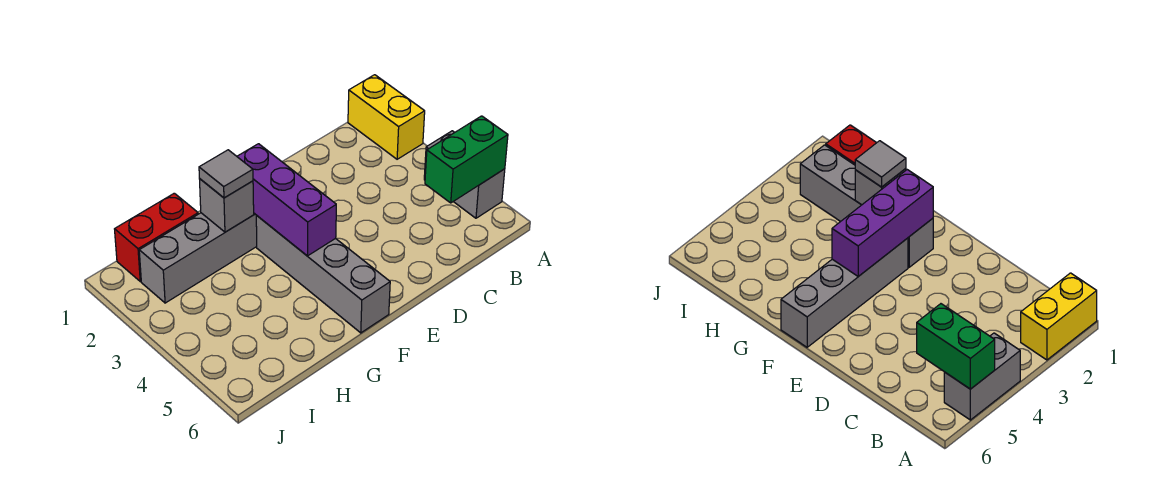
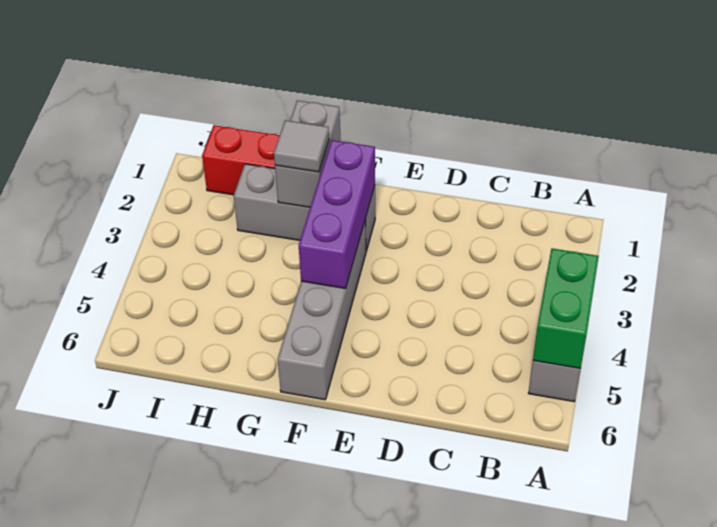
yellow 1x2 brick [348,75,425,159] -> none
green 1x2 brick [425,116,508,203] -> green 1x2 brick turned to [533,249,599,368]
grey 1x4 brick [139,213,257,303] -> grey 1x3 brick [234,164,375,251]
grey 1x1 brick [200,179,254,232] -> grey 1x2 brick [275,101,341,207]

